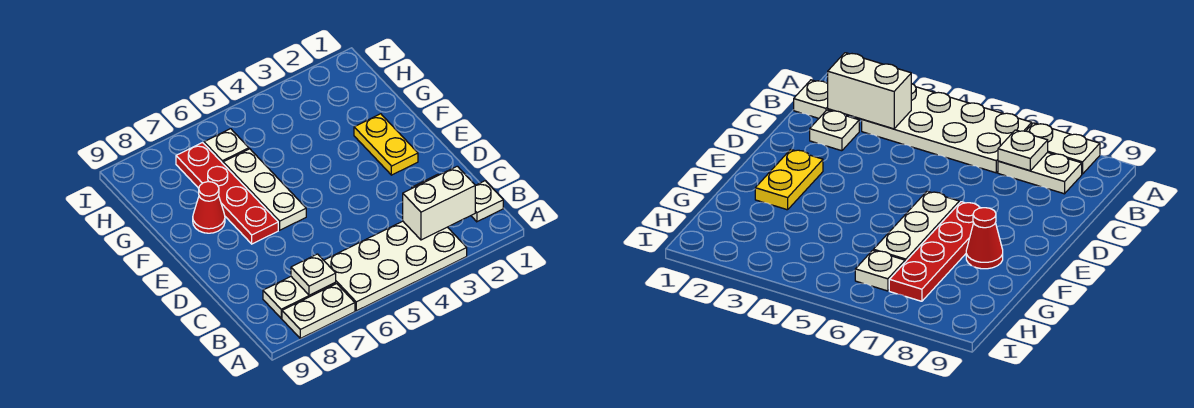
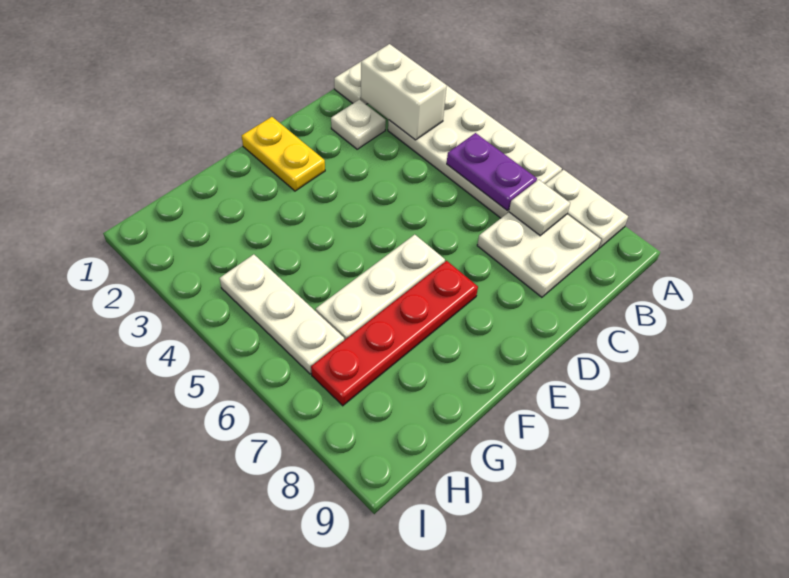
none -> purple 1x2 plate [447,133,537,210]
white 1x2 plate [263,277,336,318] -> white 2x2 plate [477,212,601,297]
yellow 1x2 plate [354,114,418,175] -> yellow 1x2 plate turned to [242,117,325,191]
red 1x1 cone [193,182,225,233] -> none
white 1x1 plate [204,129,249,163] -> white 1x3 plate [220,254,344,374]

